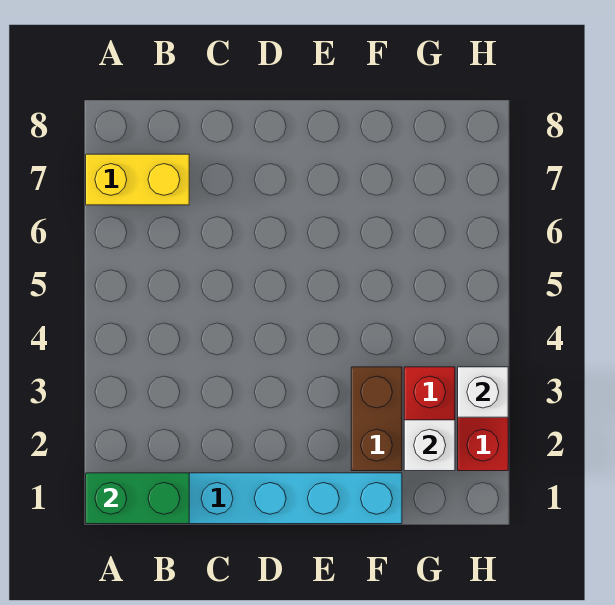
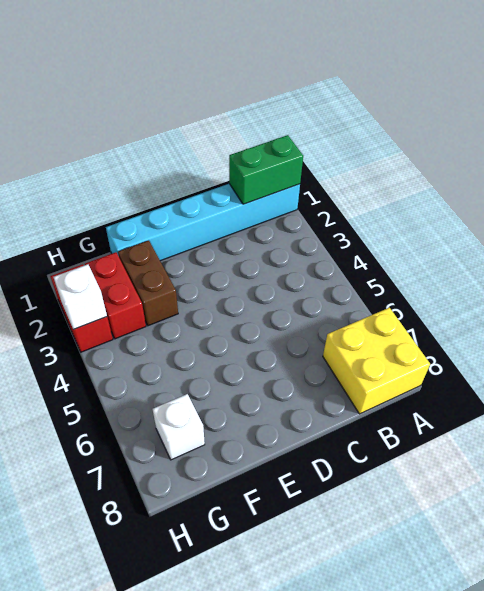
yellow 1x2 brick [86,154,189,205] -> yellow 2x2 brick [323,308,430,414]
white 1x1 brick [404,420,455,471] -> white 1x1 brick moved to [153,394,205,460]

